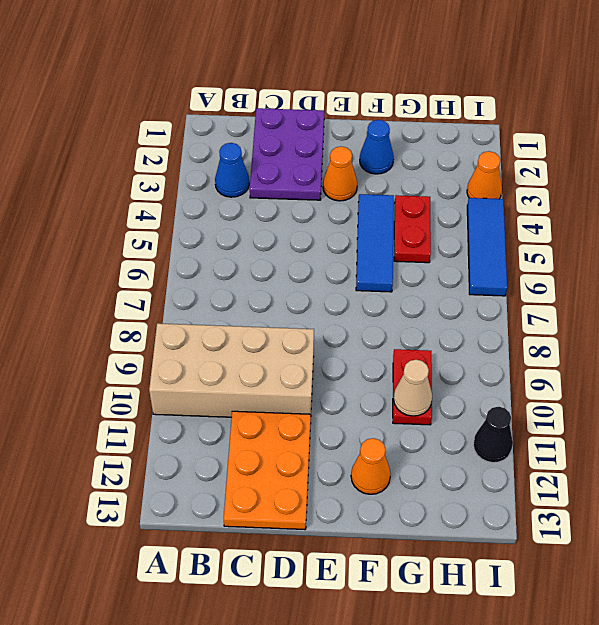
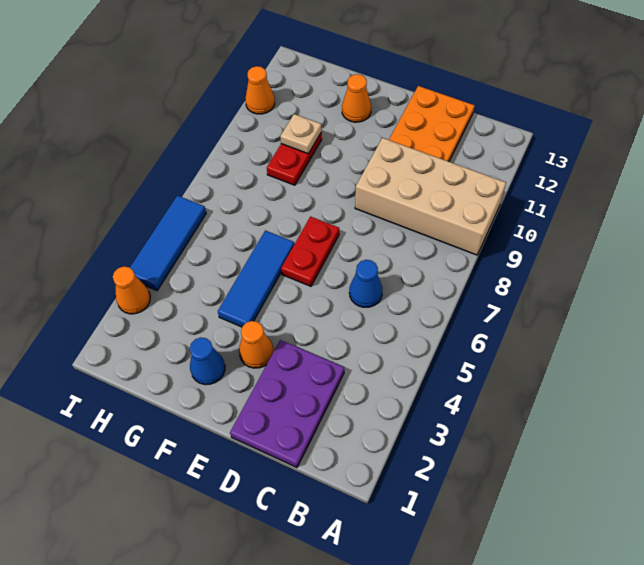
blue 1x1 cone [215,143,249,197] -> blue 1x1 cone moved to [349,260,382,307]
red 1x2 plate [394,195,431,263] -> red 1x2 plate moved to [281,217,339,286]
tan 1x1 cone [394,360,432,416] -> tan 1x1 plate [280,114,322,154]
black 1x1 cone [473,407,513,463] -> orange 1x1 cone [245,66,275,114]

